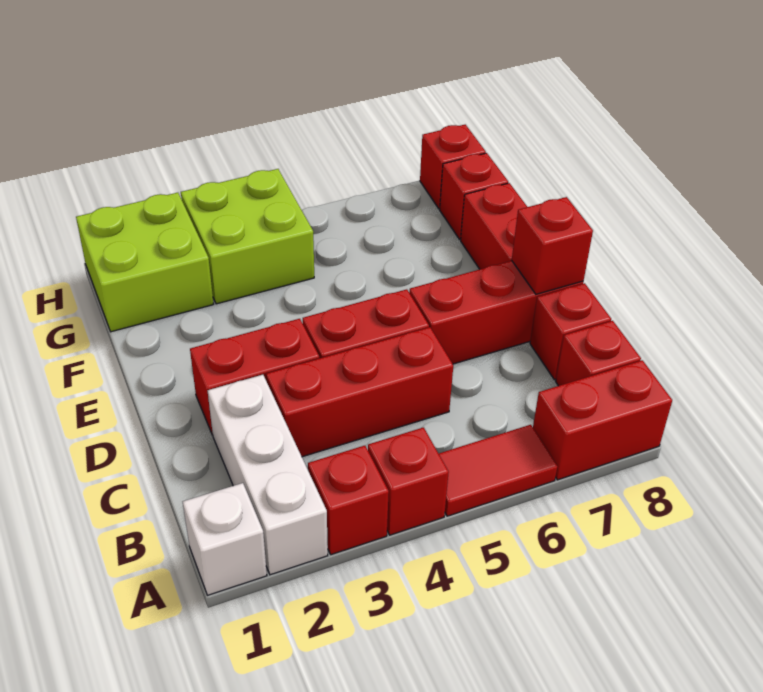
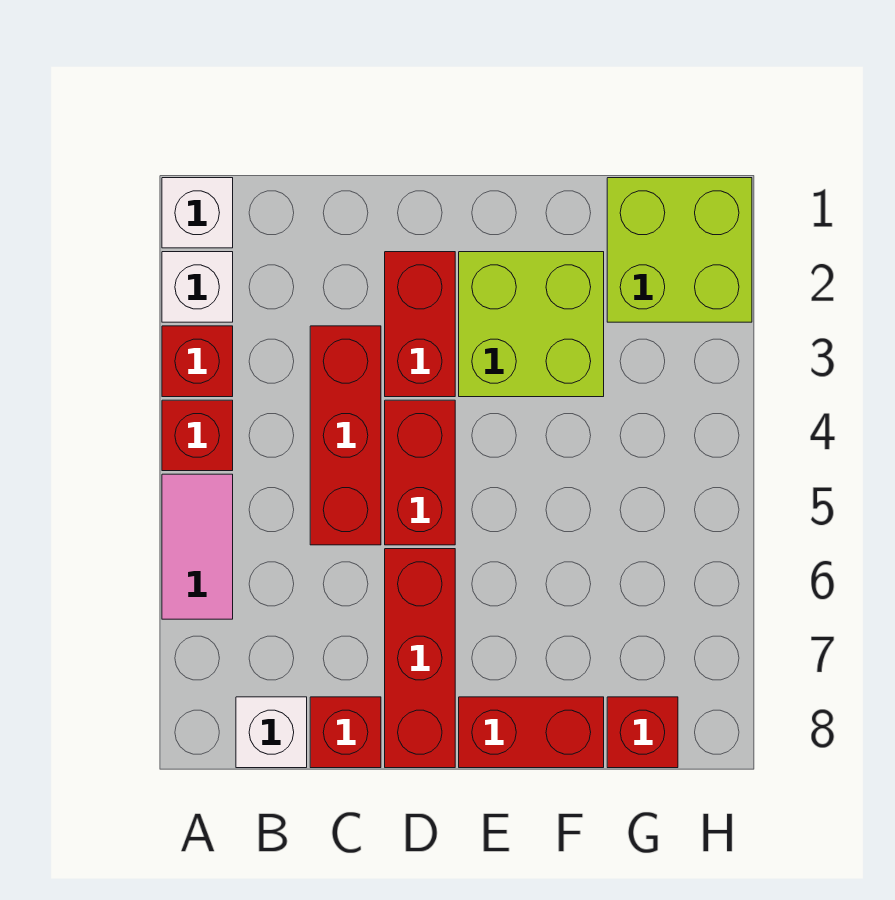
white 1x3 brick [208,375,328,575] -> white 1x1 brick [162,252,233,322]
red 1x2 tile [439,425,557,516] -> pink 1x2 tile [162,474,233,619]
red 1x2 brick [533,360,672,480] -> none
red 1x1 brick [556,321,641,386] -> white 1x1 brick [236,697,307,768]
red 1x1 brick [512,197,593,294] -> none
lime 2x2 brick [181,169,314,304] -> lime 2x2 brick moved to [459,252,604,397]
red 1x1 brick [420,125,486,209] -> none

